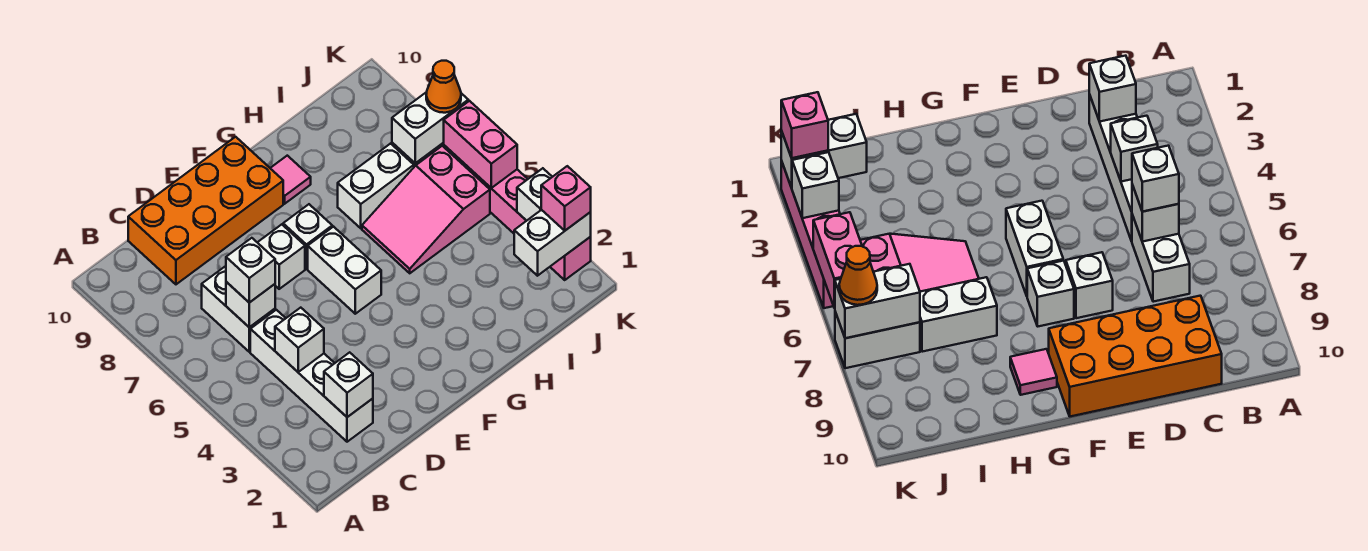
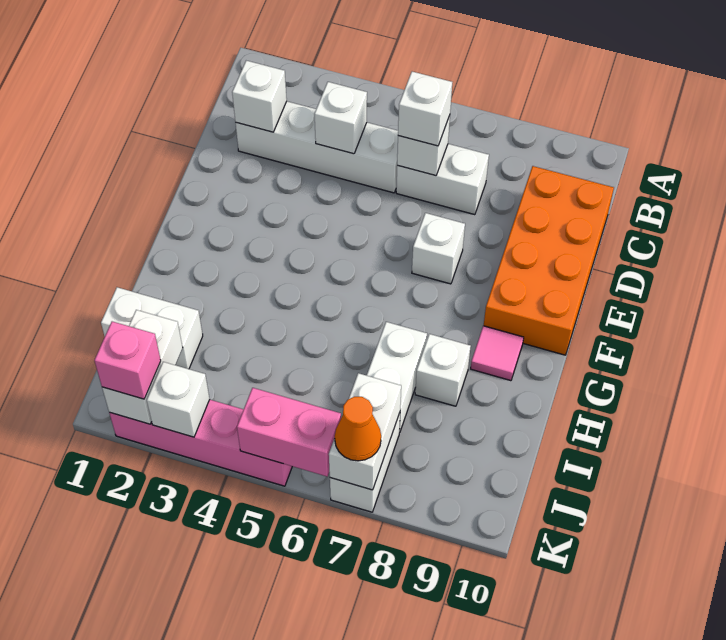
white 1x2 brick [308,227,381,314] -> white 1x2 brick moved to [101,287,203,369]
white 1x1 brick [283,204,332,269] -> white 1x1 brick moved to [415,334,471,406]
pink 2x3 slope [362,146,490,273] -> none

